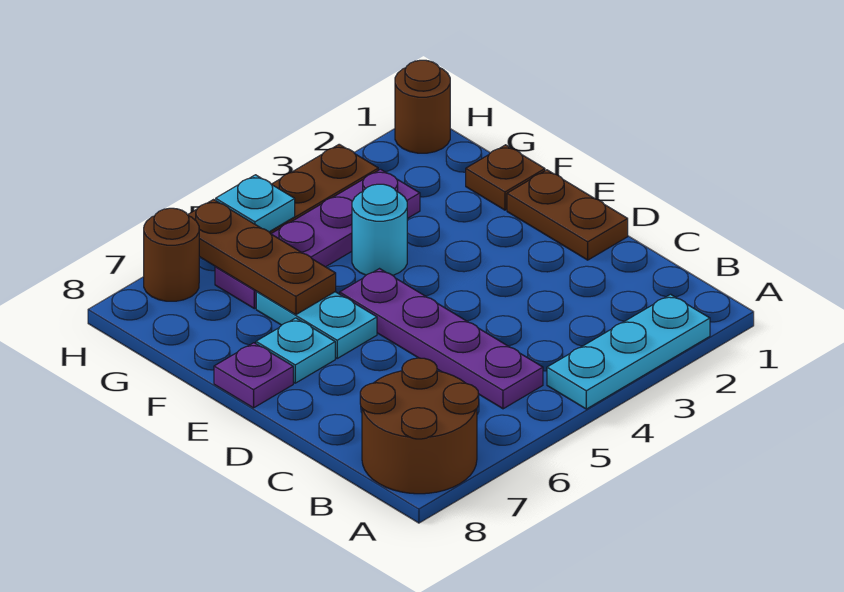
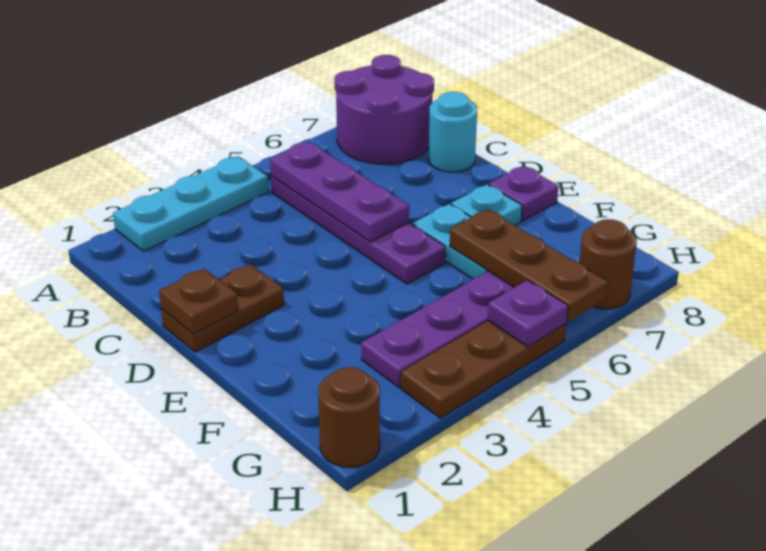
brown 2x2 round brick [360,358,479,494] -> purple 2x2 round brick [335,55,434,164]
none -> purple 1x3 plate [270,142,409,242]
brown 1x2 plate [507,170,628,260] -> brown 1x2 plate turned to [161,264,284,352]
brown 1x1 plate [466,145,545,210] -> brown 1x1 plate moved to [159,268,238,334]
cyan 1x1 round brick [352,184,407,275] -> cyan 1x1 round brick moved to [428,92,477,172]
cyan 1x1 plate [216,175,295,232] -> purple 1x1 plate [488,280,568,347]

